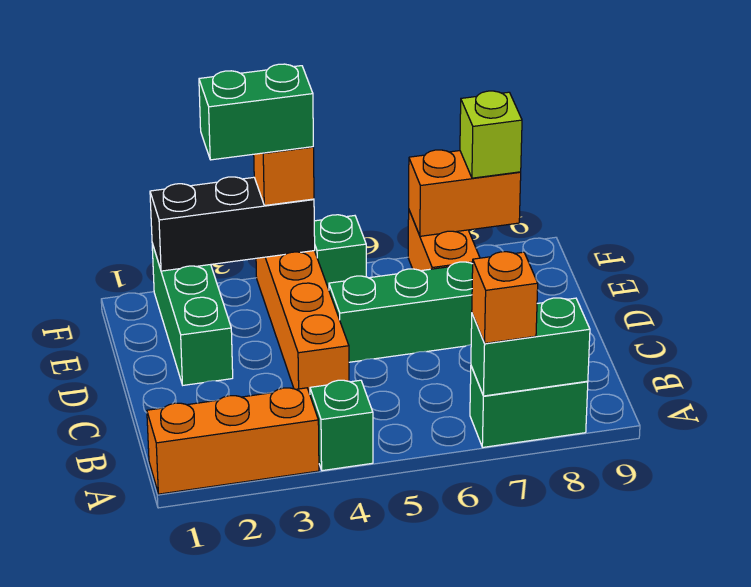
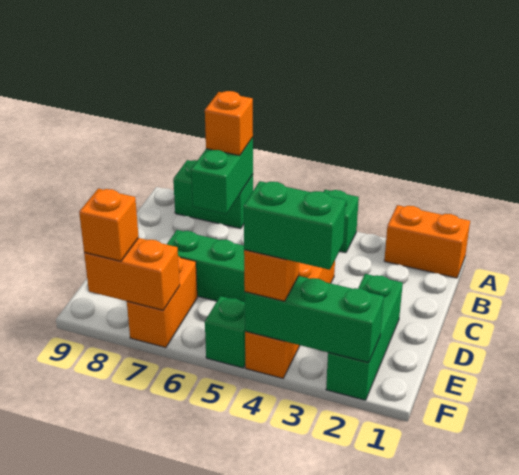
orange 1x3 brick [147,388,319,494] -> orange 1x2 brick [384,205,470,278]
green 1x2 brick [471,298,590,396] -> green 1x2 brick turned to [191,137,253,214]
black 1x3 brick [150,177,315,271] -> green 1x3 brick [245,276,384,363]
lime 1x1 brick [460,91,522,178] -> orange 1x1 brick [79,189,139,261]

